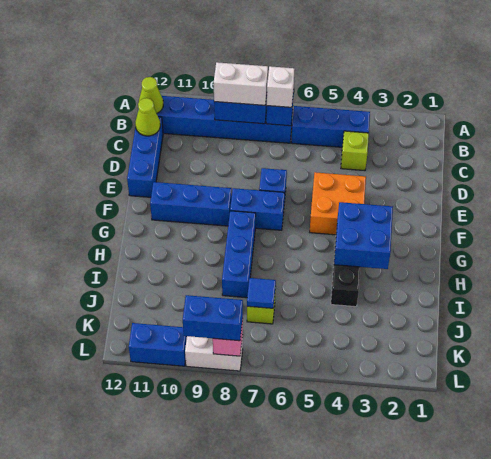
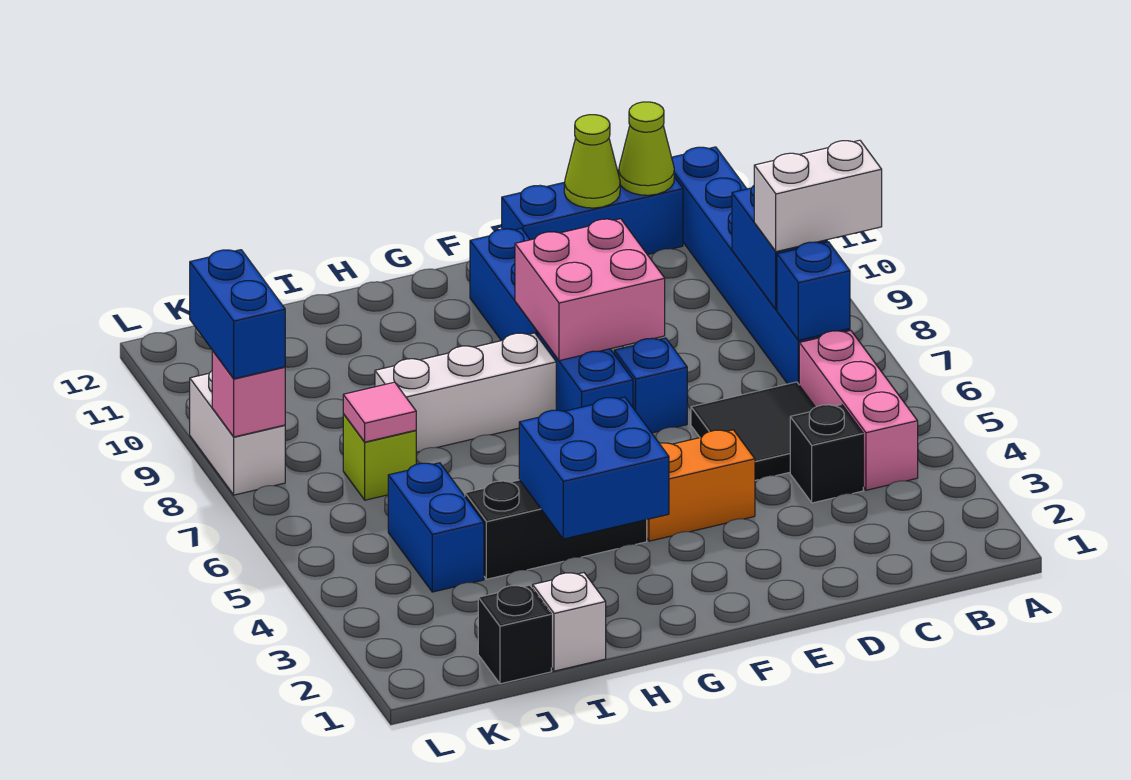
blue 1x3 brick [291,106,370,147] -> pink 1x3 brick [799,331,918,490]
white 1x1 brick [267,66,295,107] -> white 1x1 brick moved to [533,573,606,671]
white 1x2 brick [214,62,268,105] -> white 1x2 brick turned to [754,140,882,252]
lime 1x1 cone [139,77,163,113] -> lime 1x1 cone moved to [564,115,620,208]
lime 1x1 brick [341,131,369,171] -> black 1x1 brick [790,404,863,503]
none -> black 2x2 tile [691,382,815,480]
orange 2x2 brick [310,172,366,235] -> orange 1x2 brick [647,430,755,541]
none -> pink 2x2 brick [515,219,665,361]
blue 1x3 brick [222,211,256,298] -> white 1x3 brick [375,333,556,452]
none -> black 1x1 brick [478,585,551,684]
blue 1x1 tile [247,278,276,308] -> pink 1x1 tile [343,382,416,442]
blue 1x2 brick [129,323,187,366] -> blue 1x2 brick moved to [388,463,484,592]

